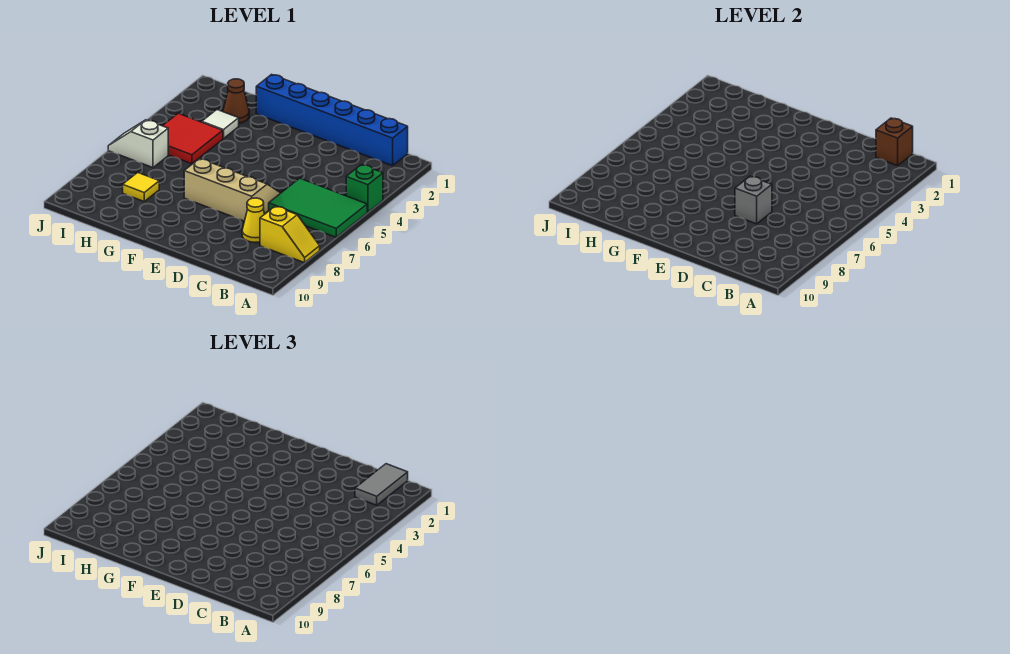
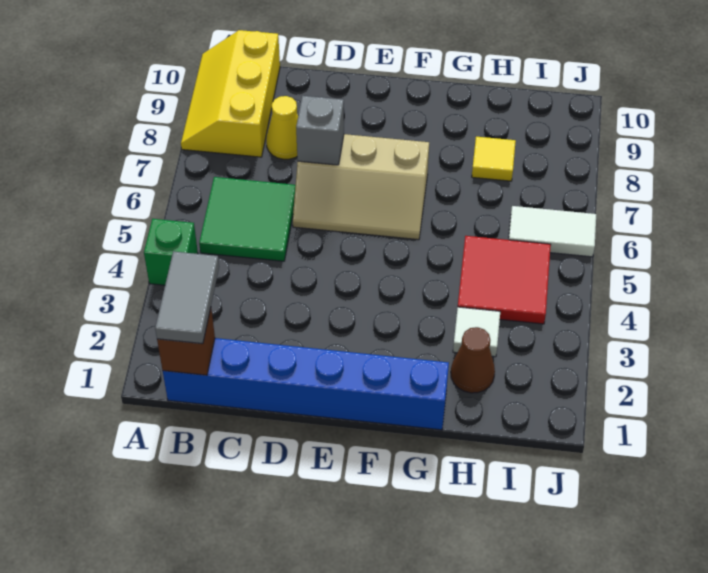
green 2x3 tile [269,178,367,237] -> green 2x2 tile [199,177,296,261]
yellow 1x2 slope [260,206,320,263] -> yellow 2x3 slope [181,30,280,157]
white 1x2 slope [108,120,168,168] -> white 1x2 tile [509,206,596,257]

